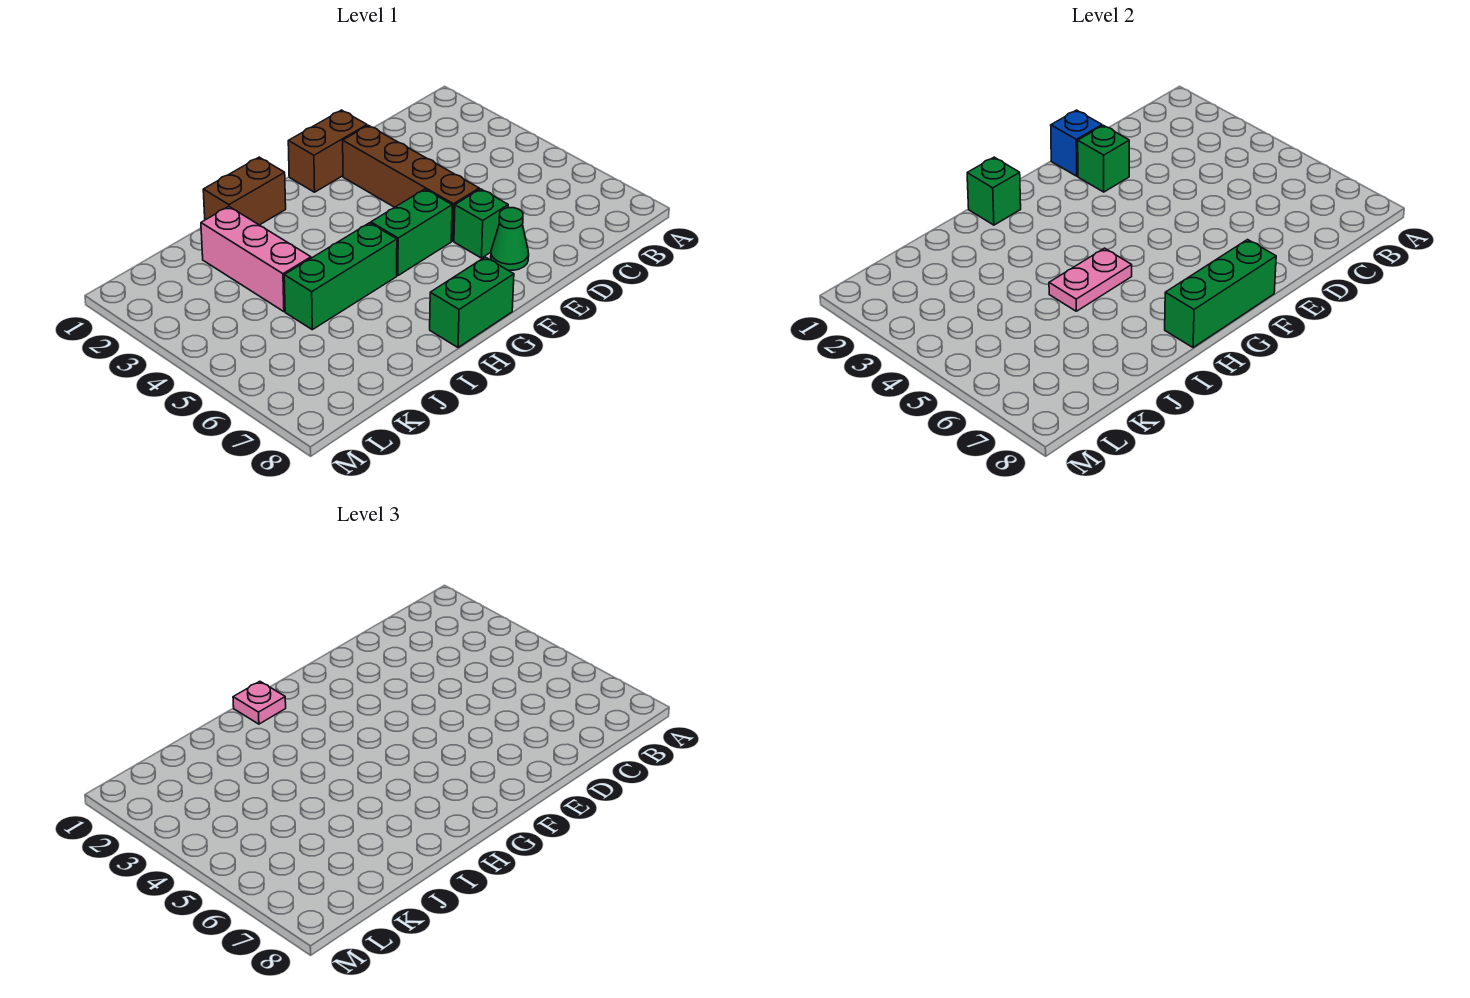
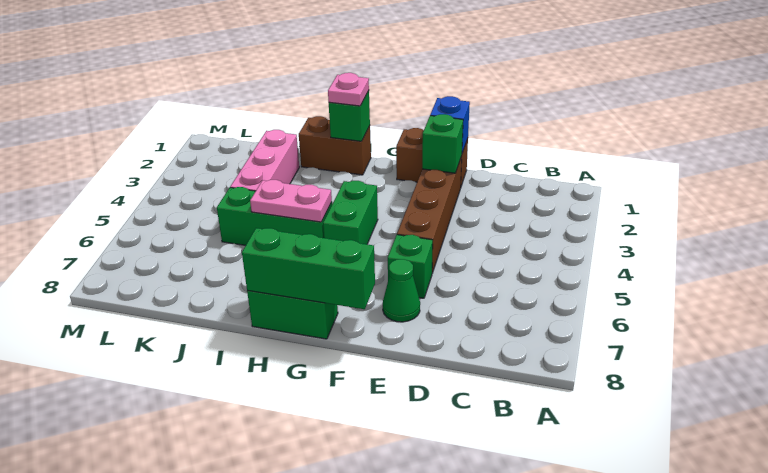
green 1x2 brick [371,189,452,276] -> green 1x2 brick turned to [323,181,378,244]

